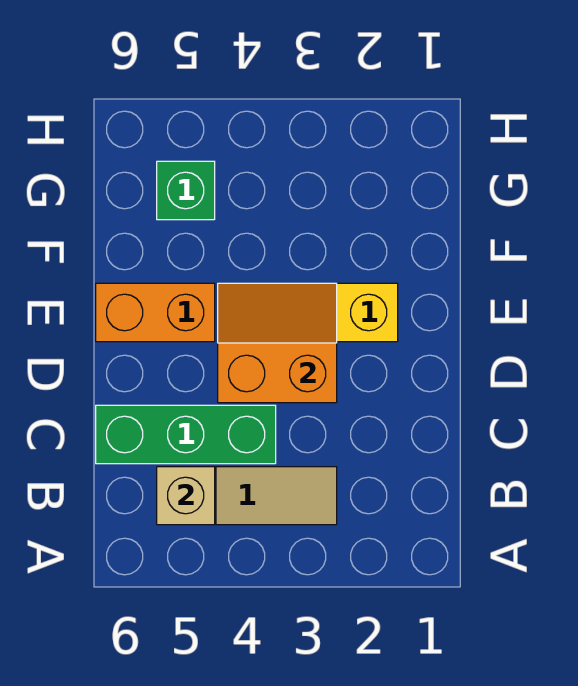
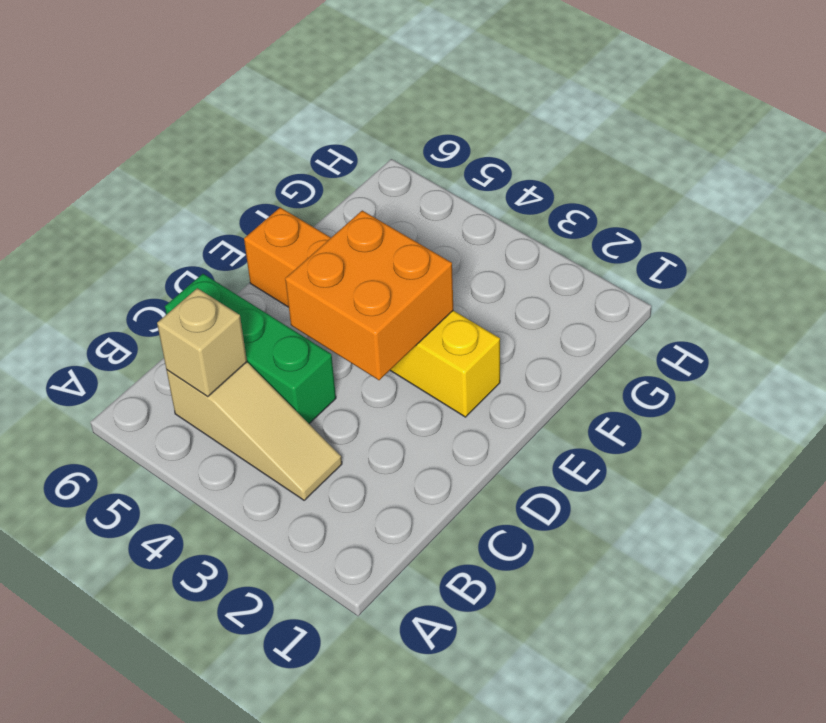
orange 2x2 slope [218,283,337,403] -> orange 2x2 brick [285,211,453,380]
green 1x1 brick [157,161,215,220] -> none

